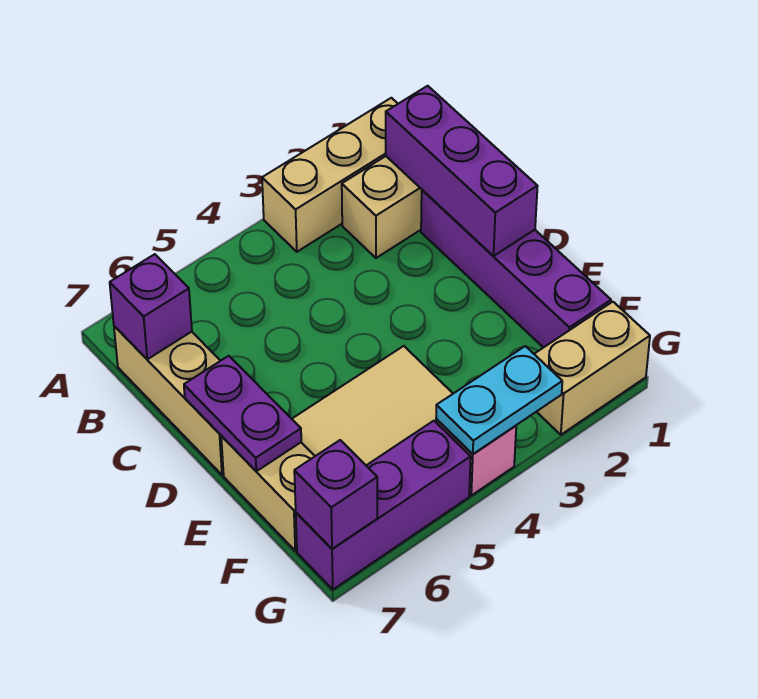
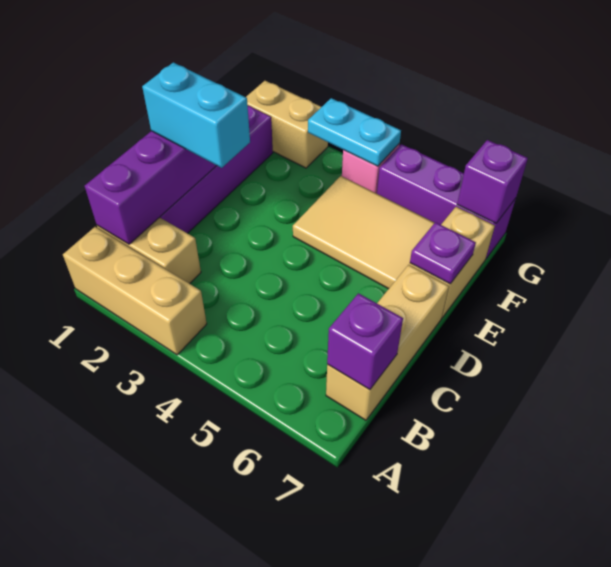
none -> cyan 1x2 brick [142,62,250,168]
purple 1x2 plate [184,356,301,471] -> purple 1x1 plate [410,222,476,284]

